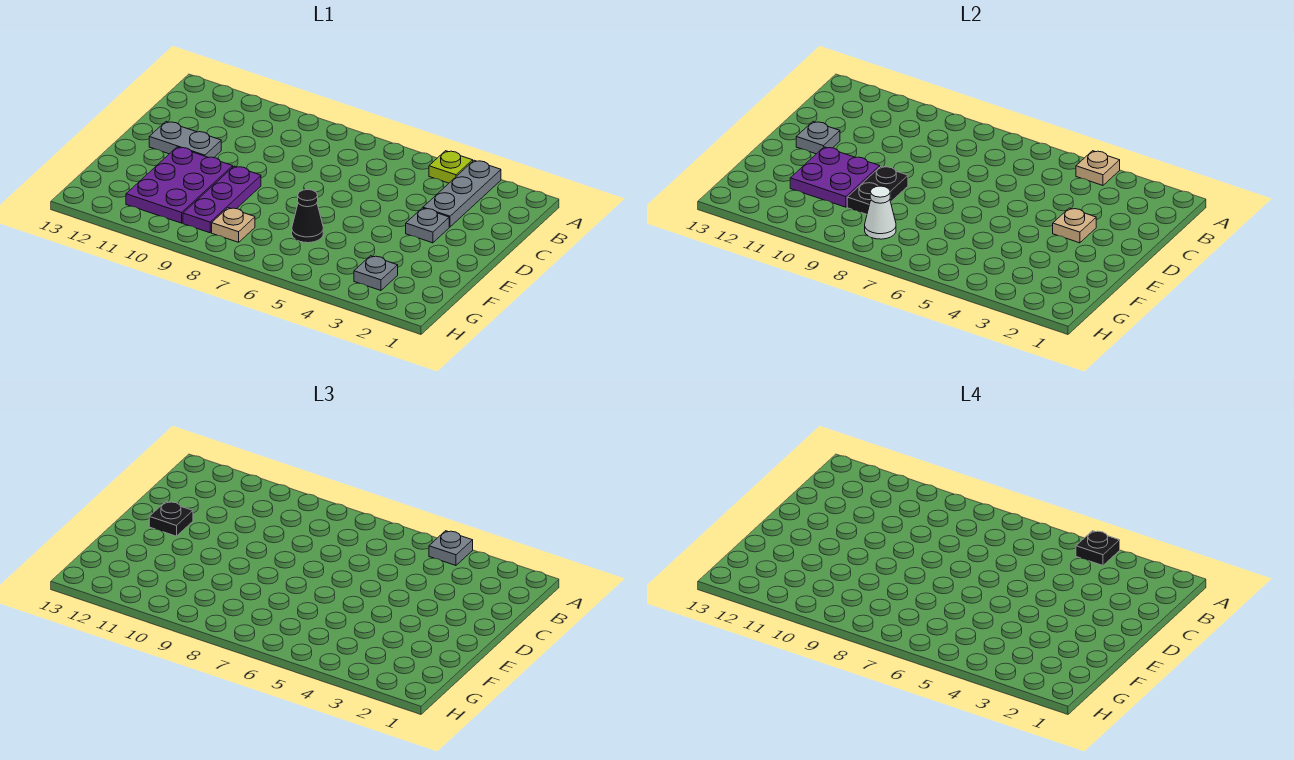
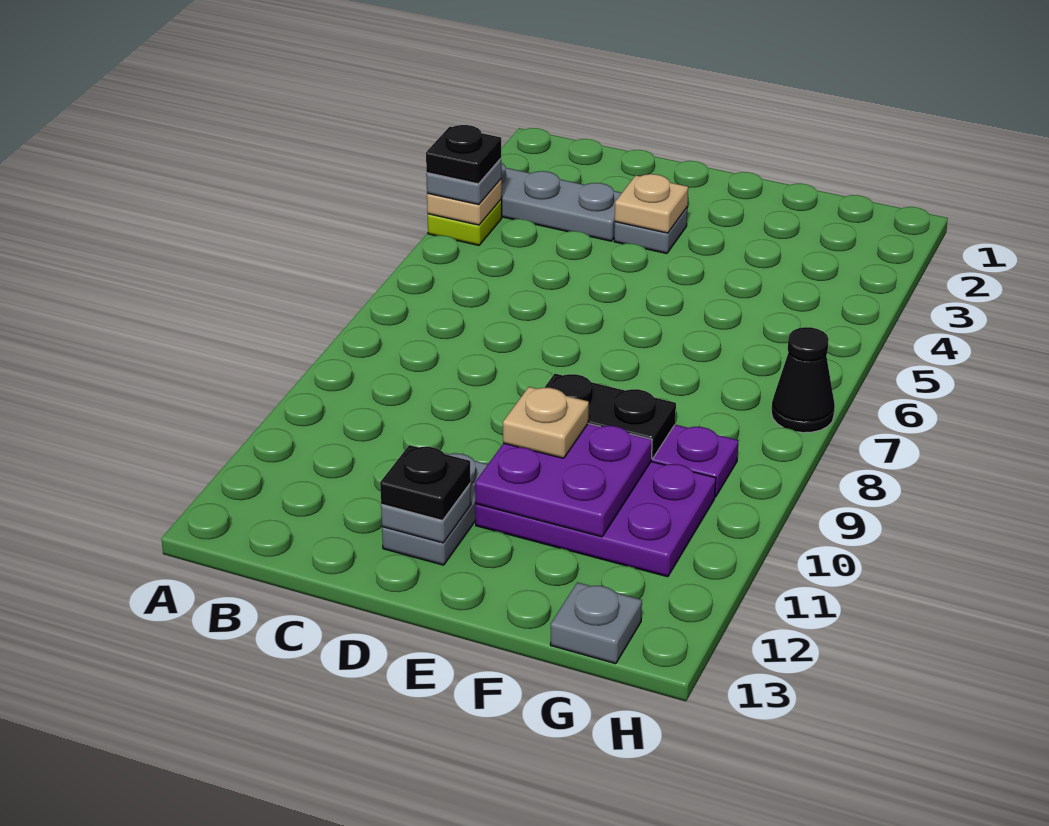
black 1x1 cone [292,190,323,243] -> black 1x1 cone moved to [771,327,835,433]
grey 1x1 plate [354,256,398,290] -> grey 1x1 plate moved to [550,582,642,664]
tan 1x1 plate [212,208,255,242] -> tan 1x1 plate moved to [503,387,589,458]
white 1x1 cone [865,186,896,239] -> none

